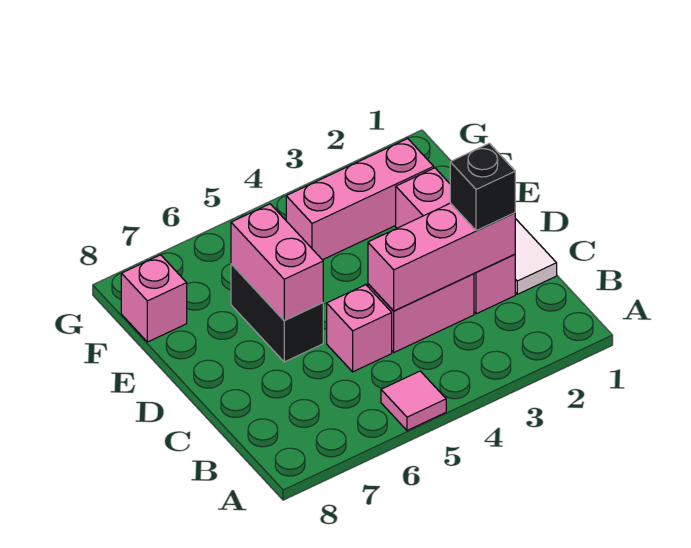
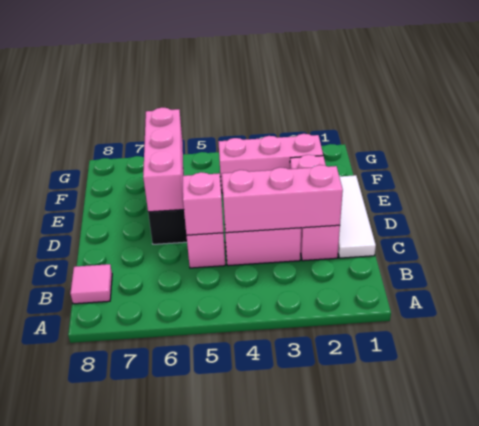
pink 1x1 tile [381,371,446,431] -> pink 1x1 tile moved to [70,264,112,304]
black 1x1 brick [450,143,515,231] -> none
pink 1x2 brick [231,204,323,320] -> pink 1x3 brick [143,108,184,212]
pink 1x1 brick [121,255,187,342] -> pink 1x1 brick moved to [183,172,224,235]

